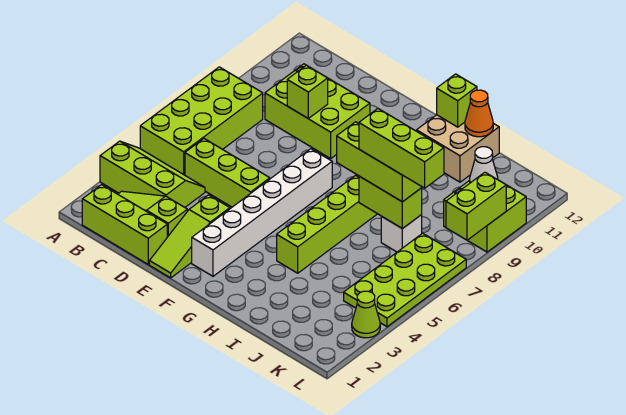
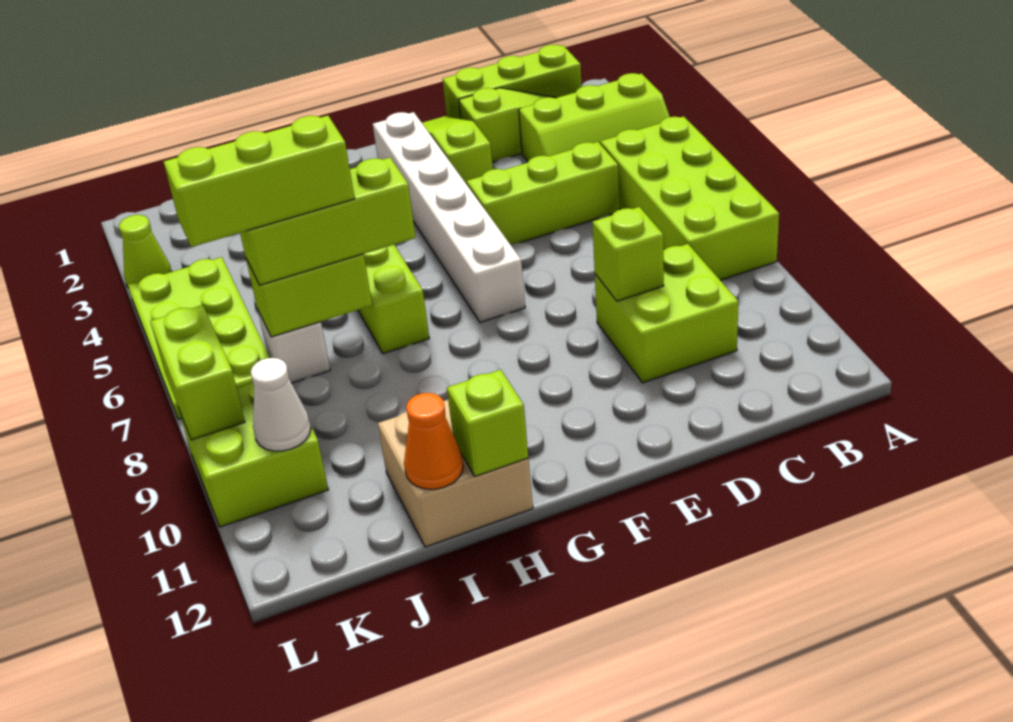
lime 2x3 brick [265,64,370,158] -> lime 2x2 brick [595,244,738,383]

